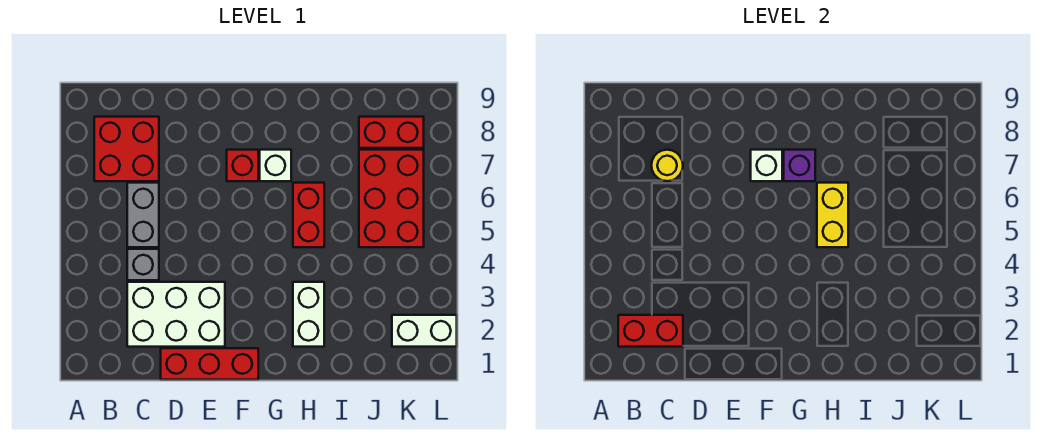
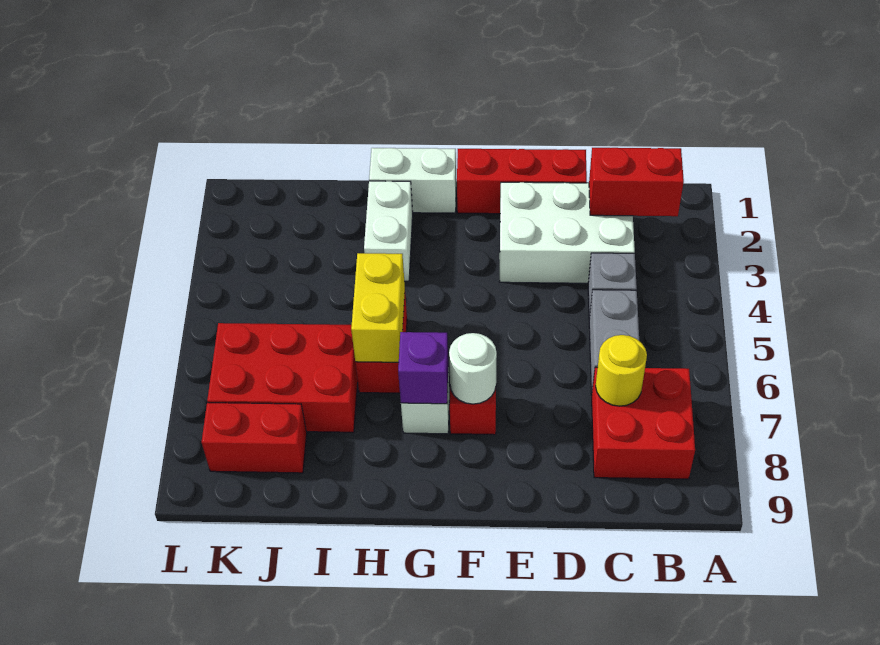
white 1x1 brick [751,150,782,181] -> white 1x1 round brick [449,333,497,404]
red 2x3 brick [359,150,424,247] -> red 2x3 brick turned to [207,323,358,432]
white 1x2 brick [392,315,457,347] -> white 1x2 brick moved to [369,148,456,213]

